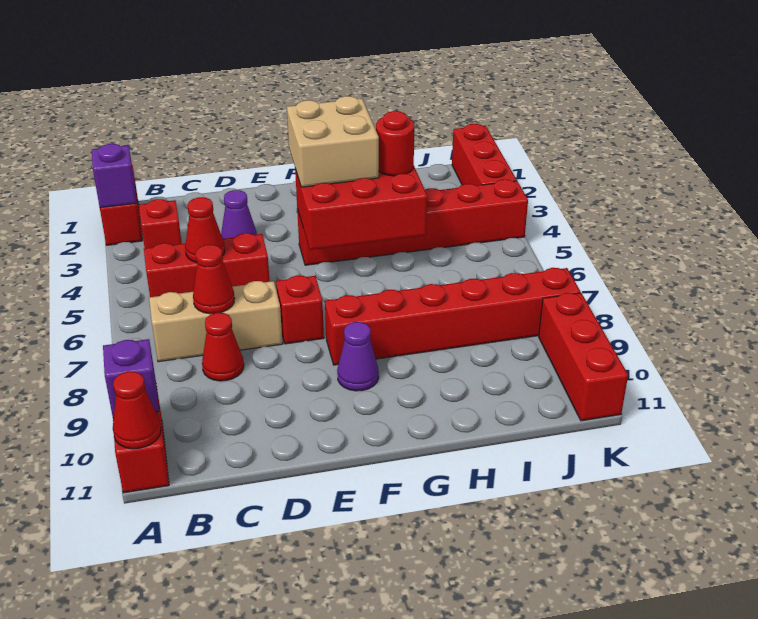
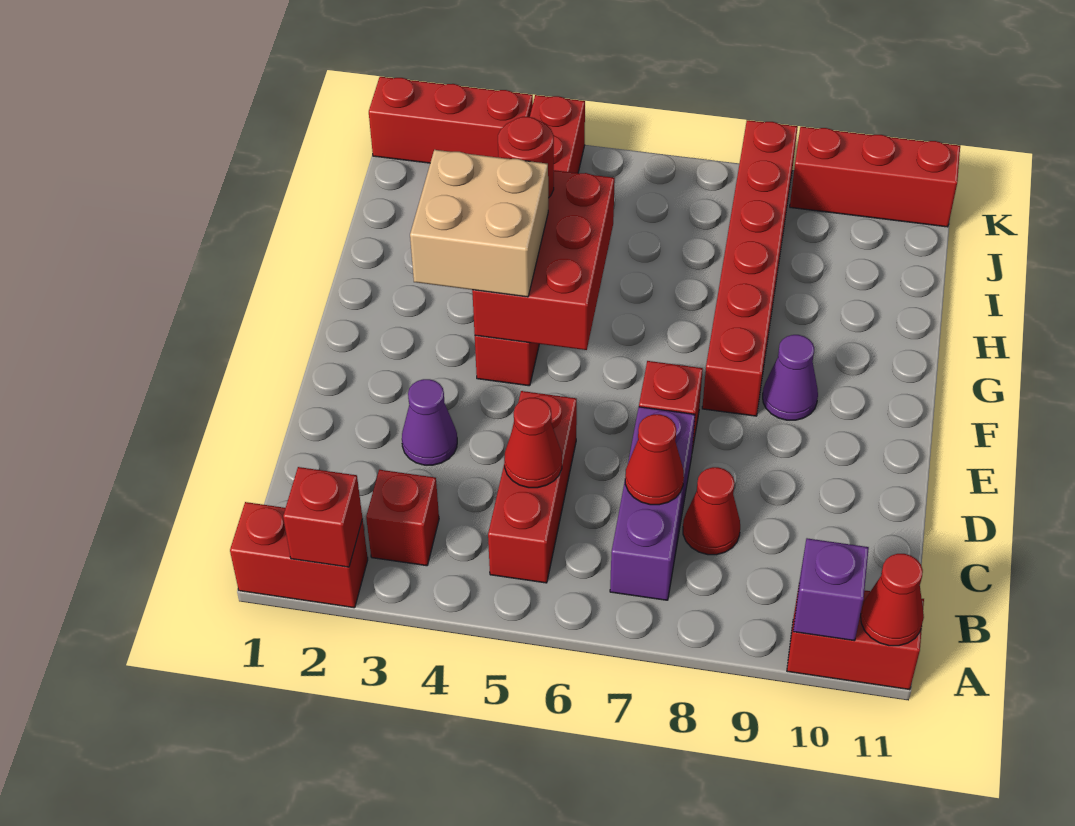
purple 1x1 brick [92,144,137,208] -> red 1x1 brick [283,467,362,567]
tan 1x3 brick [149,281,283,362] -> purple 1x3 brick [610,407,695,600]

